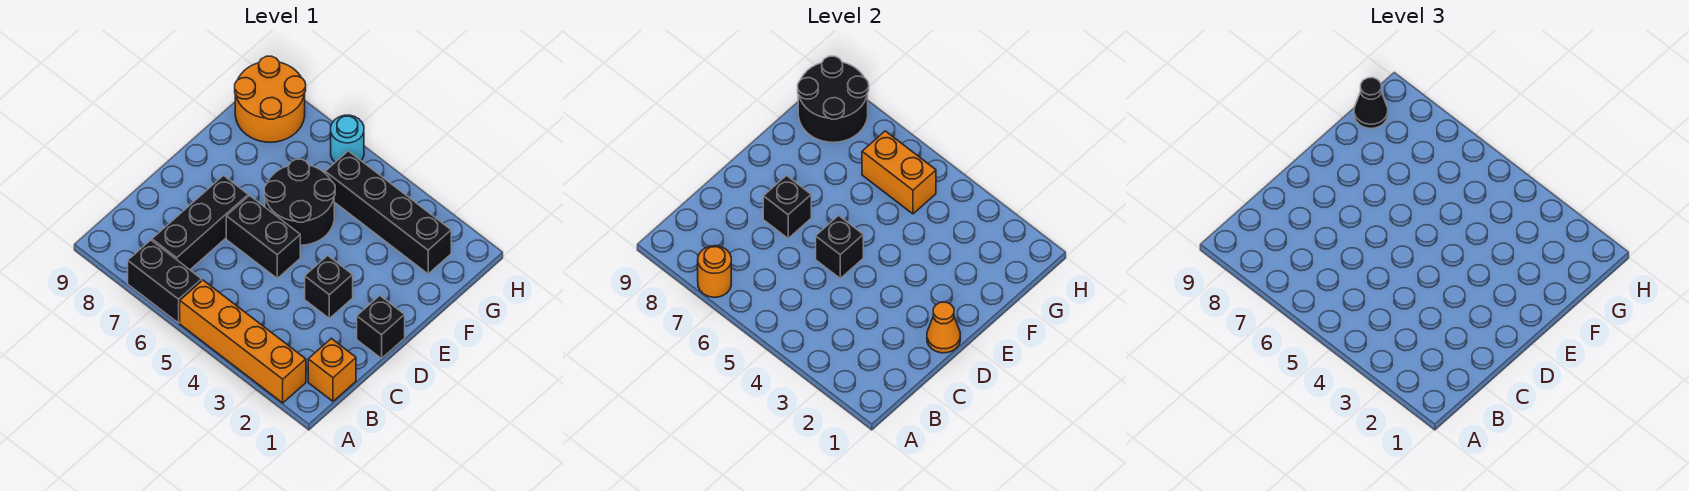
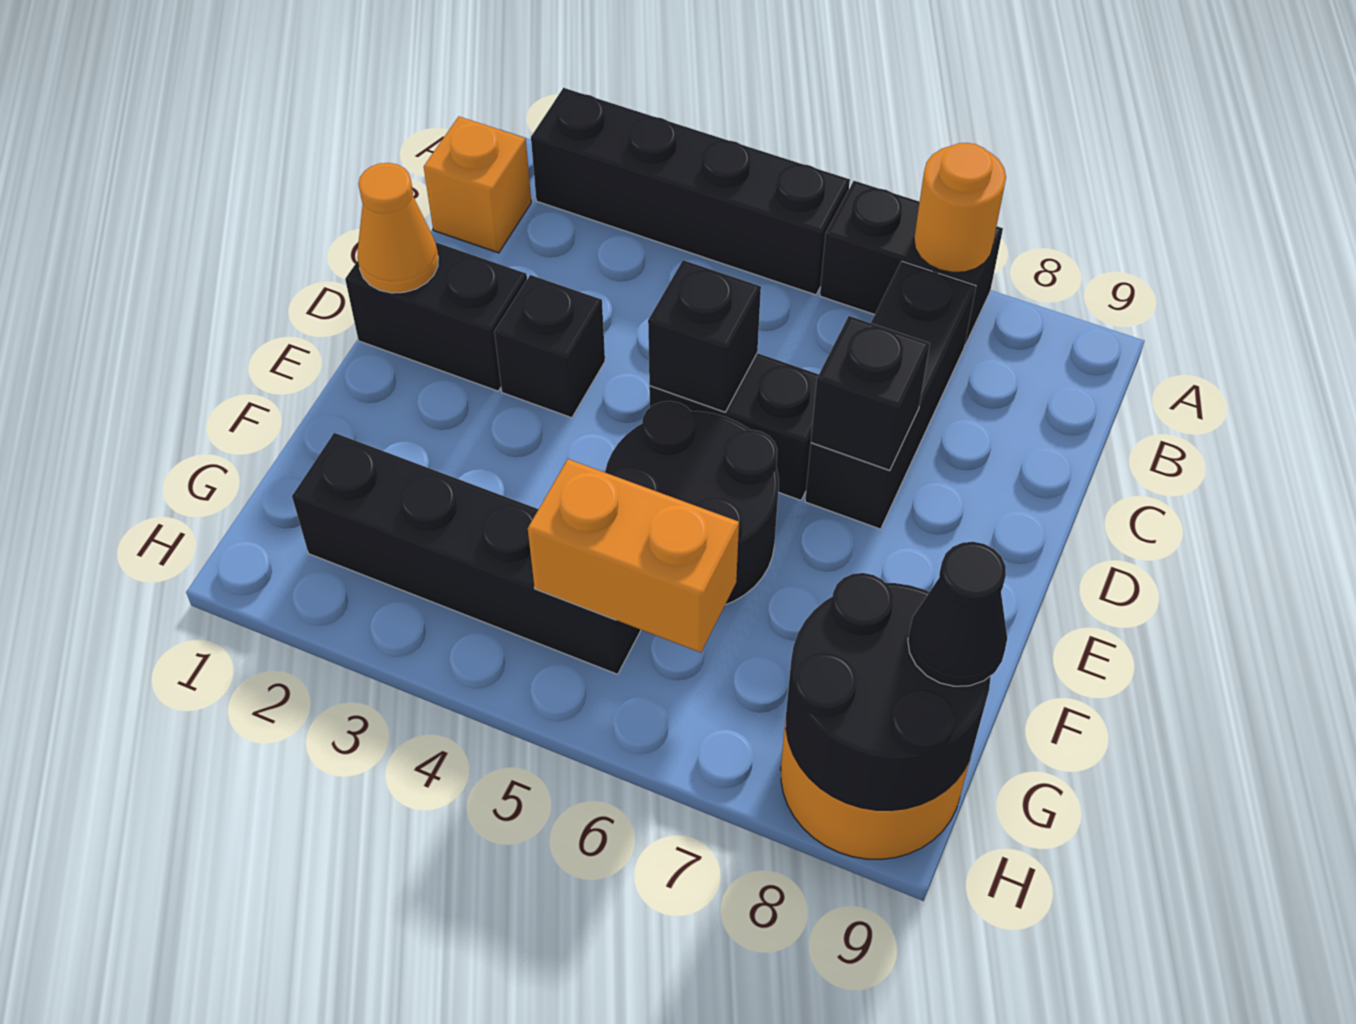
orange 1x4 brick [180,280,306,403] -> black 1x4 brick [531,88,850,295]
black 1x1 brick [357,296,405,358] -> black 1x2 brick [345,242,527,391]
cyan 1x1 round brick [331,115,364,162] -> none

